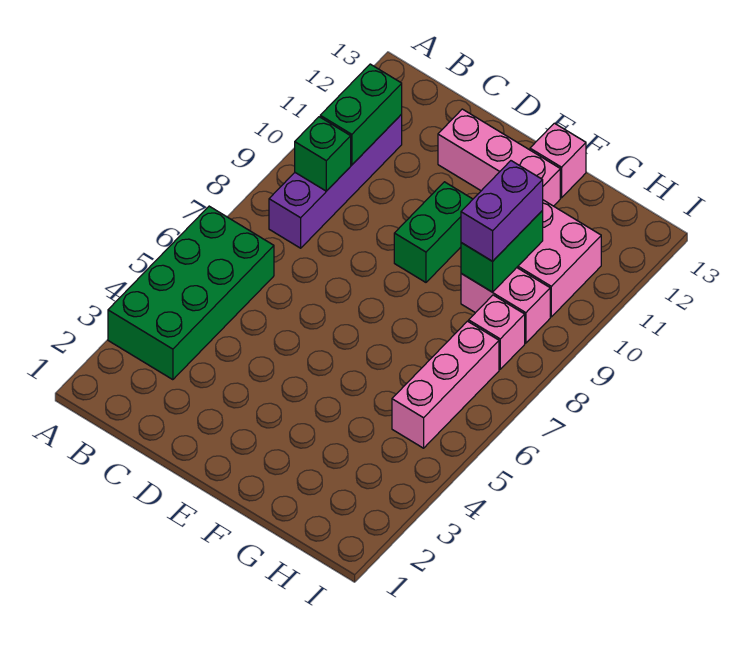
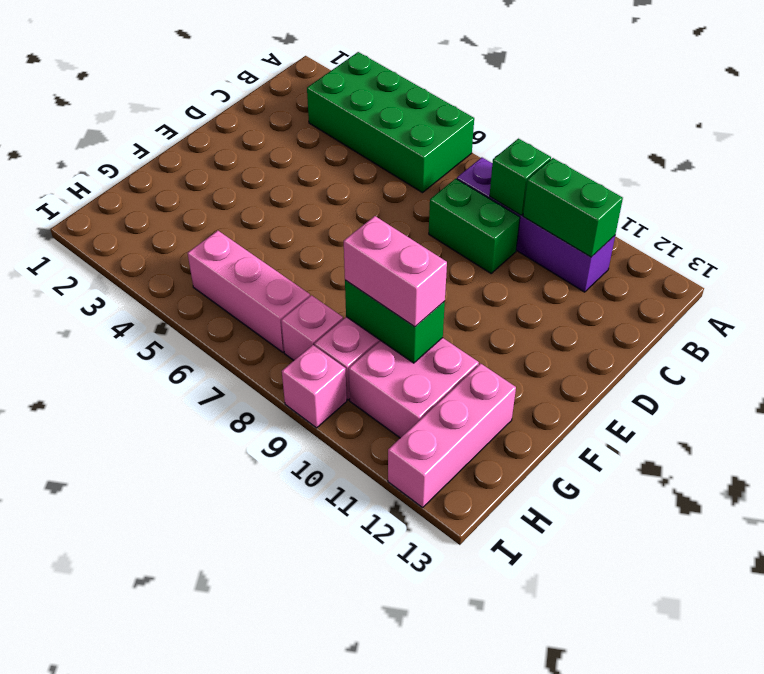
pink 1x3 brick [438,109,560,206] -> pink 1x3 brick moved to [388,363,516,508]
green 1x2 brick [394,182,473,282] -> green 1x2 brick moved to [429,179,520,273]
pink 1x1 brick [530,123,586,198] -> pink 1x1 brick moved to [282,345,347,428]
purple 1x2 brick [461,161,543,261] -> pink 1x2 brick [344,216,447,327]

